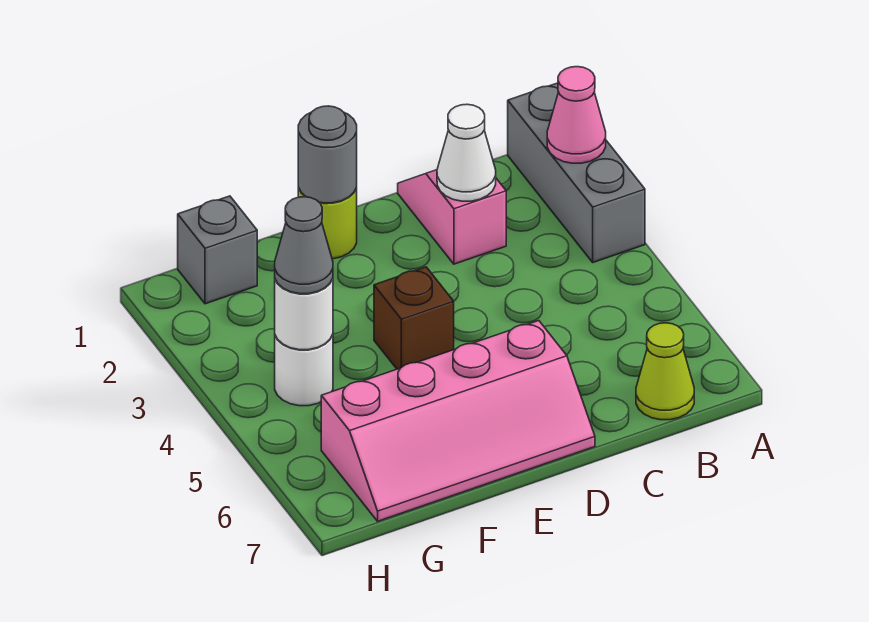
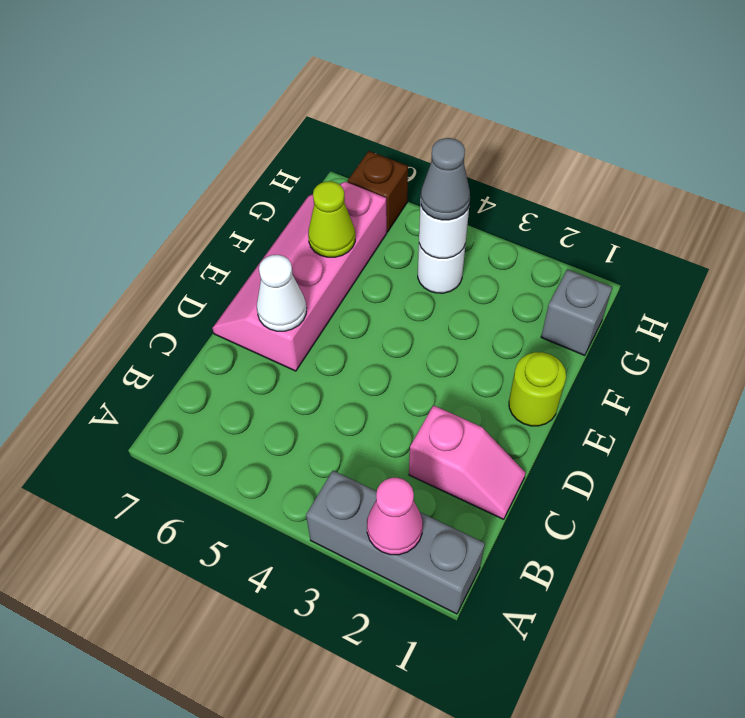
lime 1x1 cone [636,323,694,420] -> lime 1x1 cone moved to [308,181,355,257]
white 1x1 cone [437,104,496,201] -> white 1x1 cone moved to [257,255,306,331]
grey 1x1 round brick [298,106,357,203] -> none
brown 1x1 brick [374,267,454,369] -> brown 1x1 brick moved to [348,151,408,232]

